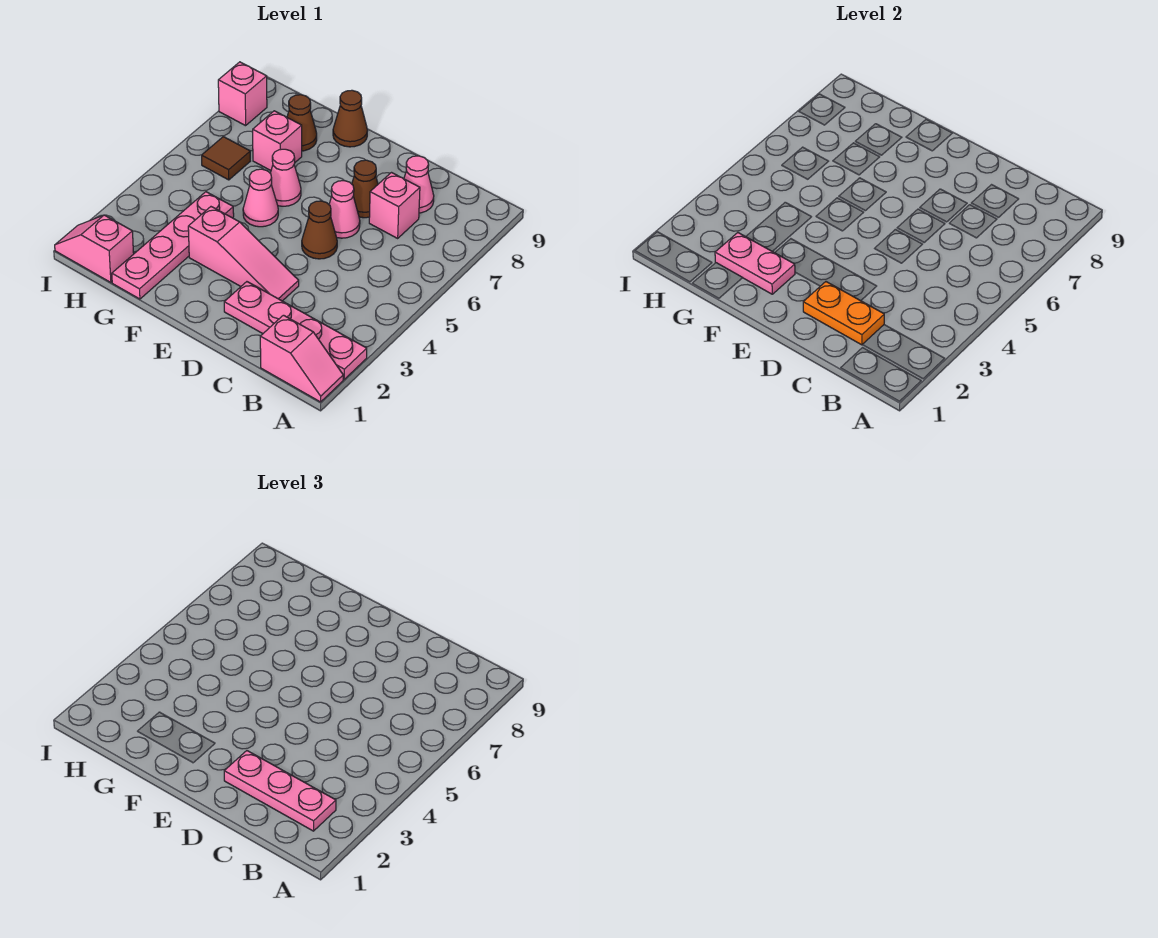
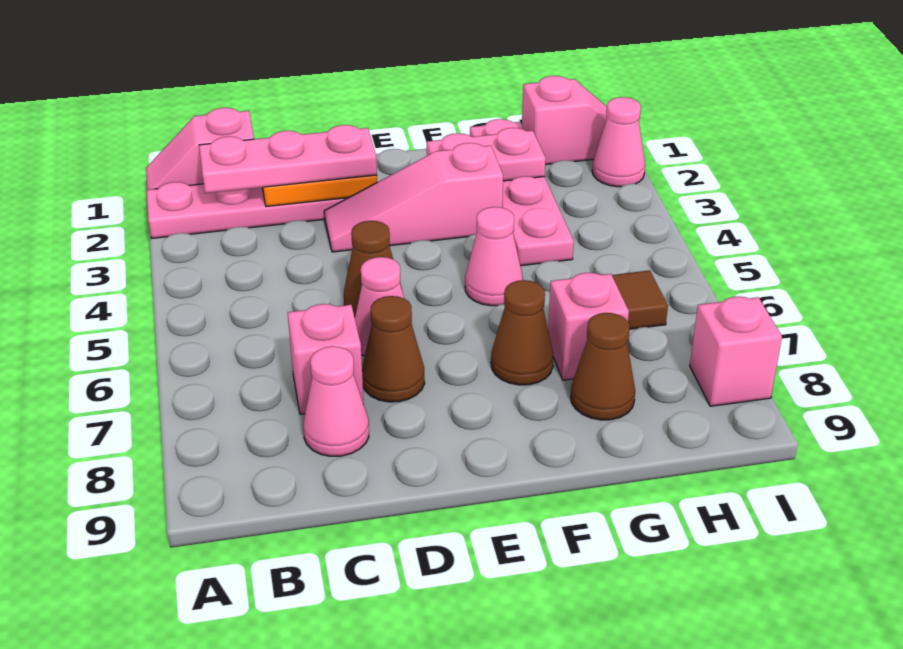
pink 1x1 cone [270,149,301,206] -> pink 1x1 cone moved to [592,97,645,187]
brown 1x1 cone [333,90,367,147] -> brown 1x1 cone moved to [491,280,553,385]

